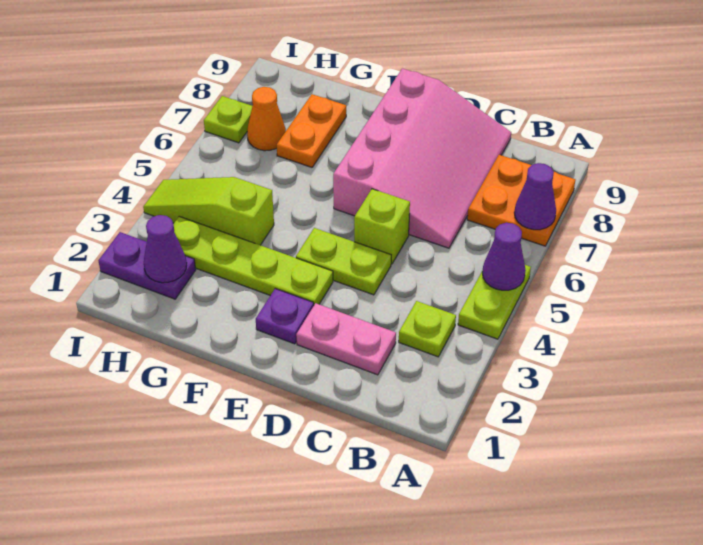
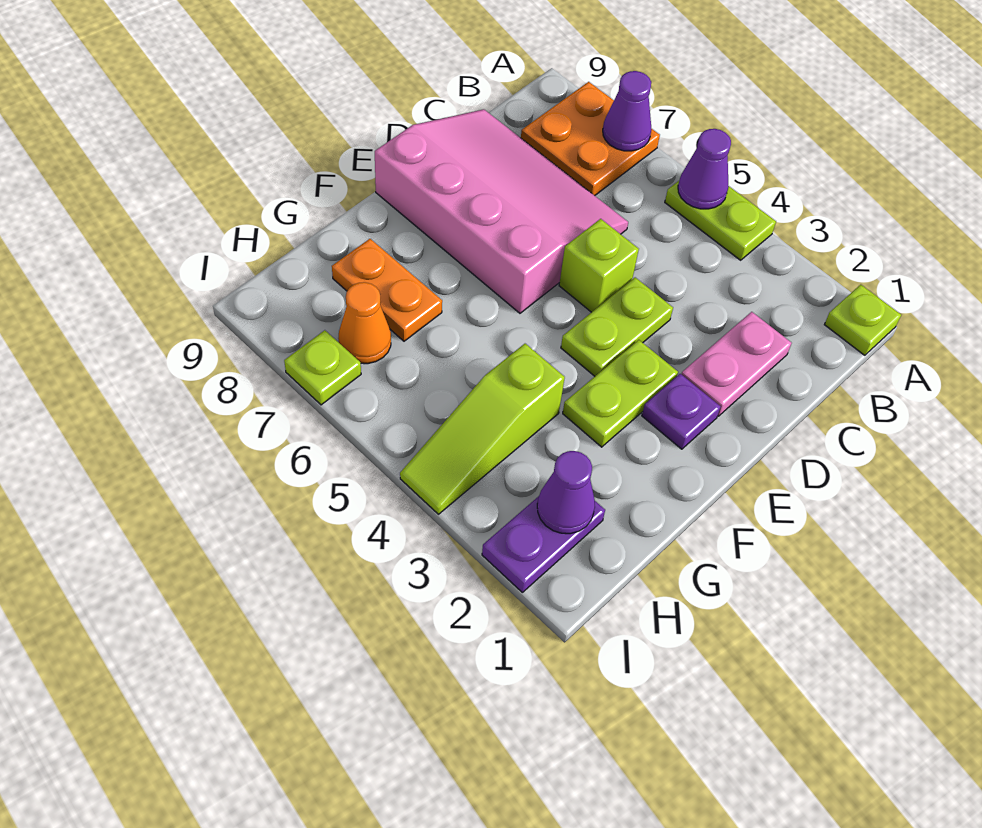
lime 1x1 plate [399,301,456,357] -> lime 1x1 plate moved to [824,285,901,355]
lime 1x4 plate [173,216,333,305] -> lime 1x2 plate [563,340,678,447]

